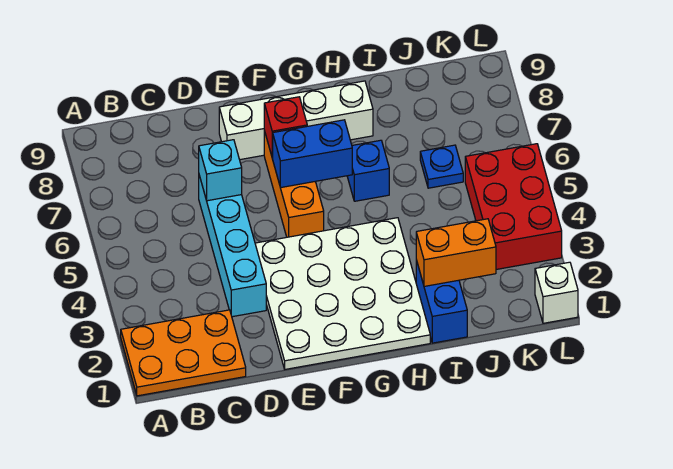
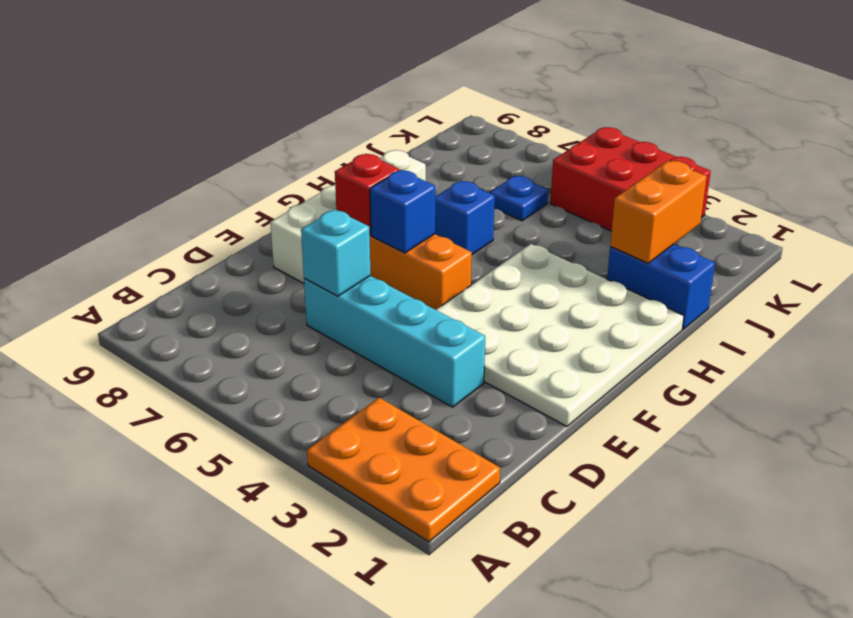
orange 2x3 plate [121,310,246,396] -> orange 2x3 plate turned to [307,398,500,542]
blue 1x2 brick [273,120,352,188] -> blue 1x1 brick [370,170,435,253]
white 1x1 brick [535,262,578,323] -> none

